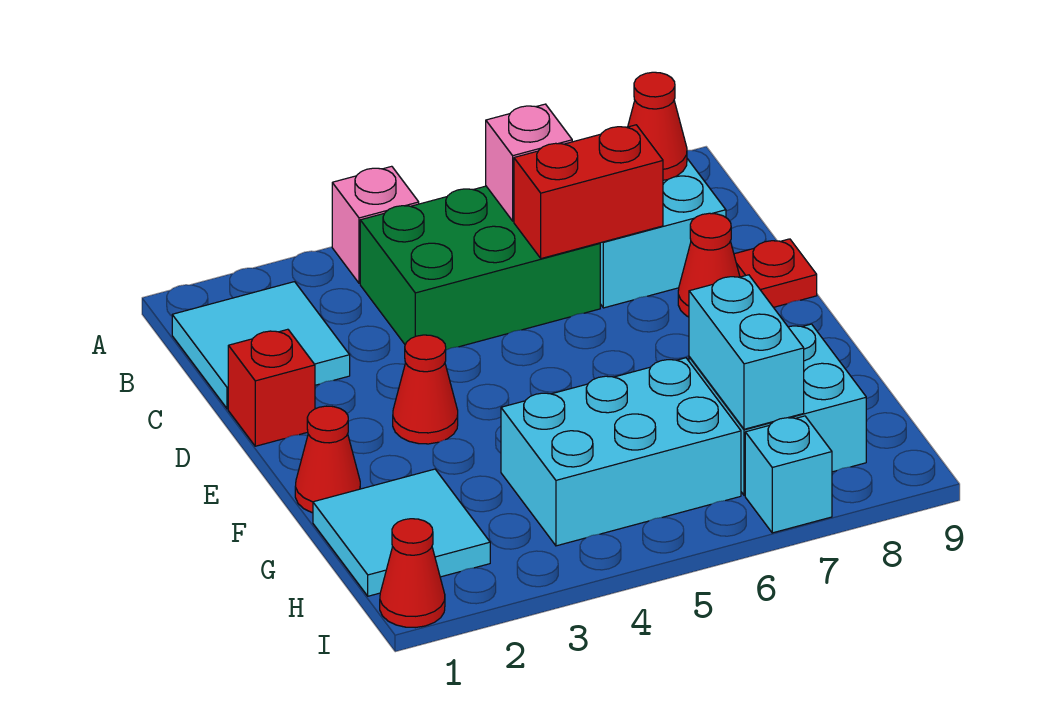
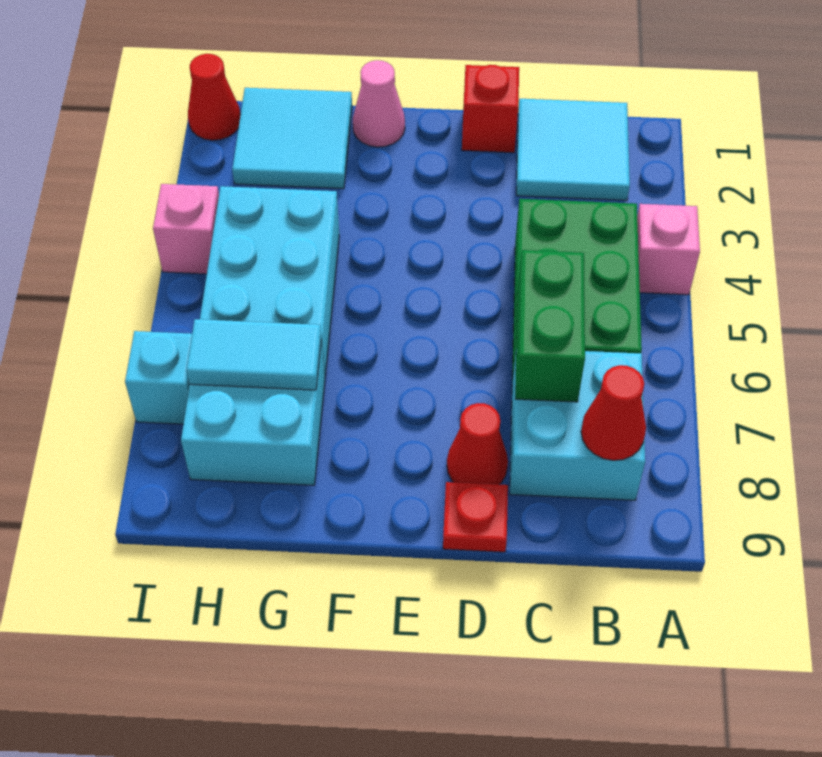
pink 1x1 brick [486,104,572,221] -> pink 1x1 brick moved to [153,184,219,274]
red 1x2 brick [514,125,663,259] -> green 1x2 brick [515,250,585,402]
red 1x1 cone [393,335,458,444] -> none
red 1x1 cone [295,406,360,513] -> pink 1x1 cone [353,60,405,147]
cyan 1x2 brick [689,275,804,429] -> cyan 1x2 tile [186,319,321,390]

